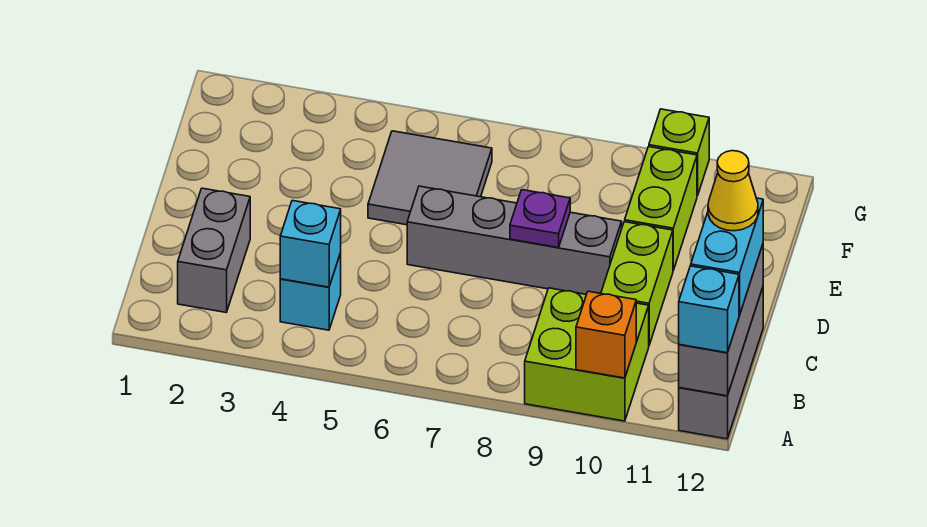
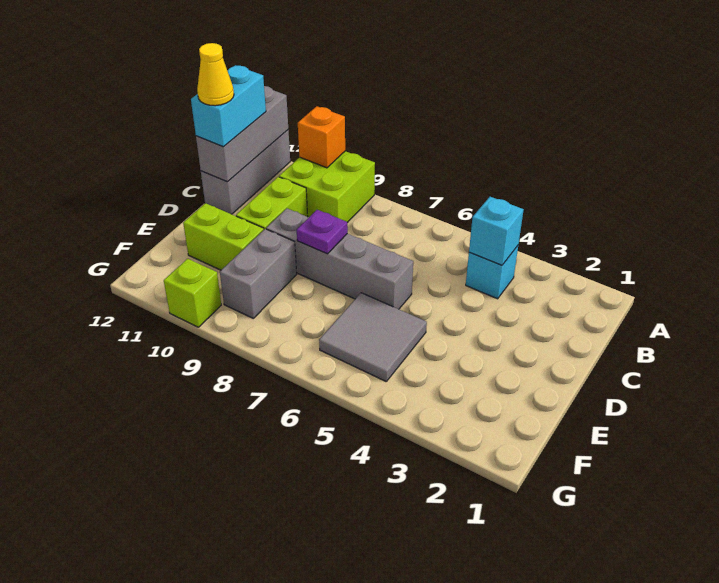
cyan 1x1 brick [679,266,739,353] -> none
grey 1x2 brick [178,188,250,312] -> grey 1x2 brick moved to [220,229,297,318]
lime 1x2 brick [625,147,697,270] -> lime 1x2 brick turned to [183,203,264,270]

